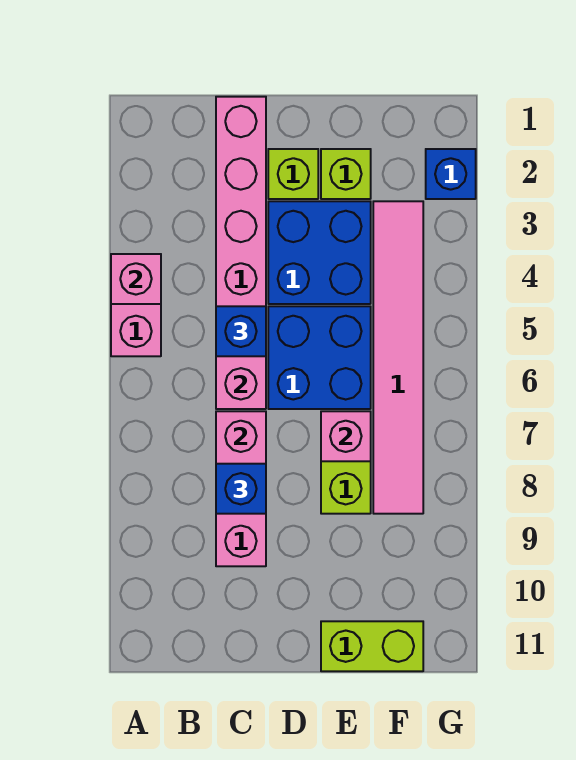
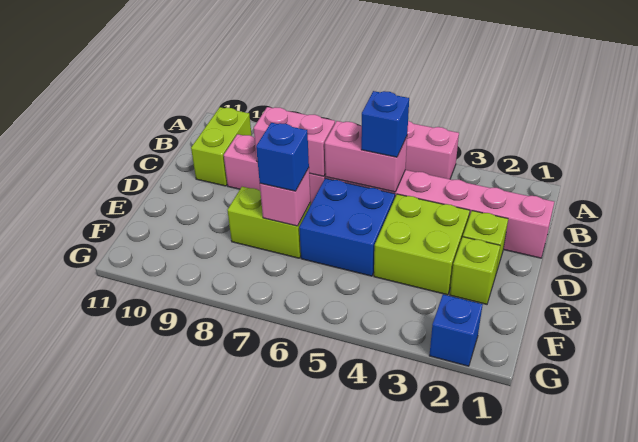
pink 1x1 brick [111,254,161,304] -> none
blue 1x1 brick [216,464,266,514] -> blue 1x1 brick moved to [256,123,309,191]
blue 2x2 brick [268,201,371,304] -> lime 2x2 brick [374,194,470,295]
lime 1x2 brick [321,621,423,671] -> lime 1x2 brick moved to [191,107,252,186]
pink 1x6 tile [373,201,423,514] -> none

